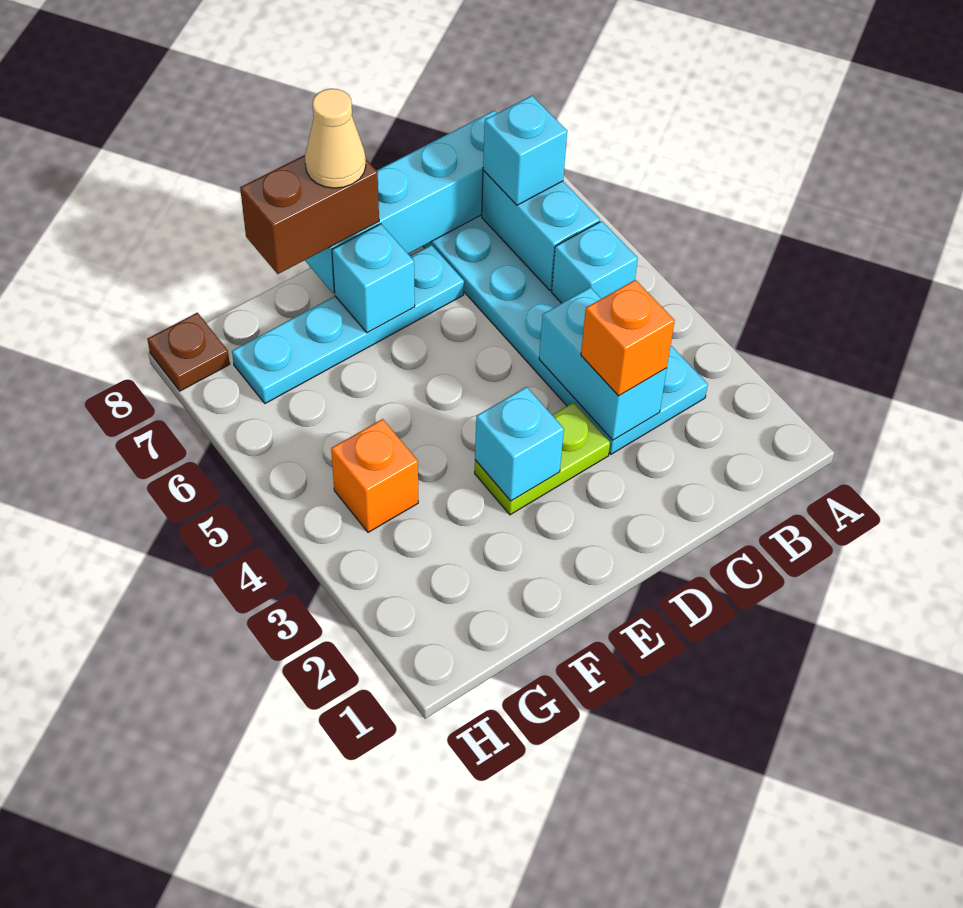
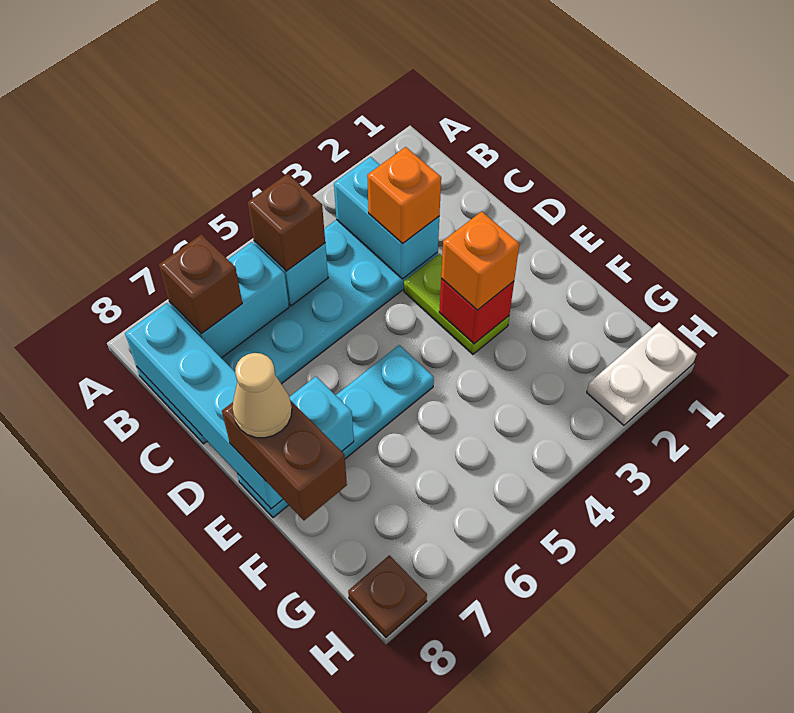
none -> brown 1x1 brick [248,174,325,271]
cyan 1x1 brick [483,96,567,205] -> brown 1x1 brick [159,234,242,334]
cyan 1x2 brick [539,287,667,440] -> cyan 1x2 brick turned to [334,157,439,279]
cyan 1x4 plate [232,245,464,403] -> cyan 1x4 plate turned to [237,345,434,518]
cyan 1x1 brick [475,387,564,501] -> red 1x1 brick [439,279,514,344]
orange 1x1 brick [331,419,418,532] -> orange 1x1 brick moved to [441,211,519,310]
none -> white 1x2 plate [587,323,697,425]

